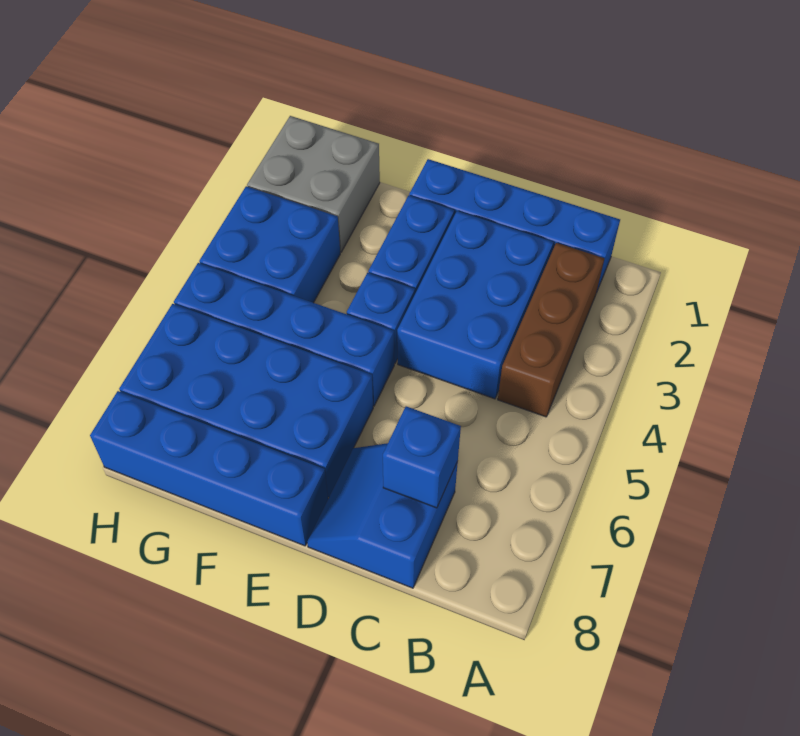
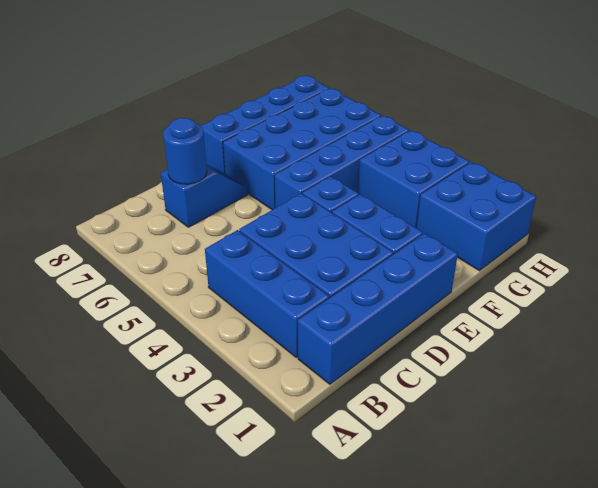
brown 1x3 brick [498,243,604,417] -> blue 1x3 brick [205,230,330,357]
blue 2x2 slope [307,443,458,588] -> blue 1x2 slope [161,164,247,227]
blue 1x1 brick [383,406,461,508] -> blue 1x1 round brick [163,118,207,184]
grey 2x2 brick [247,116,380,252] -> blue 2x2 brick [417,162,536,271]

